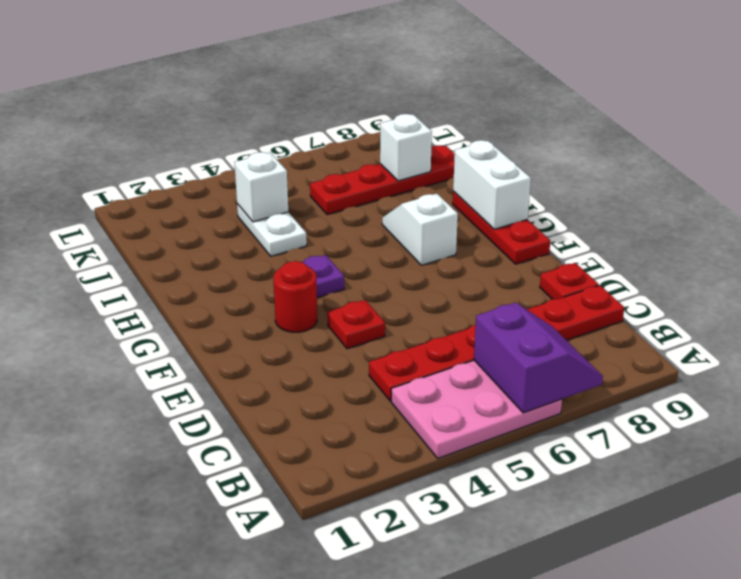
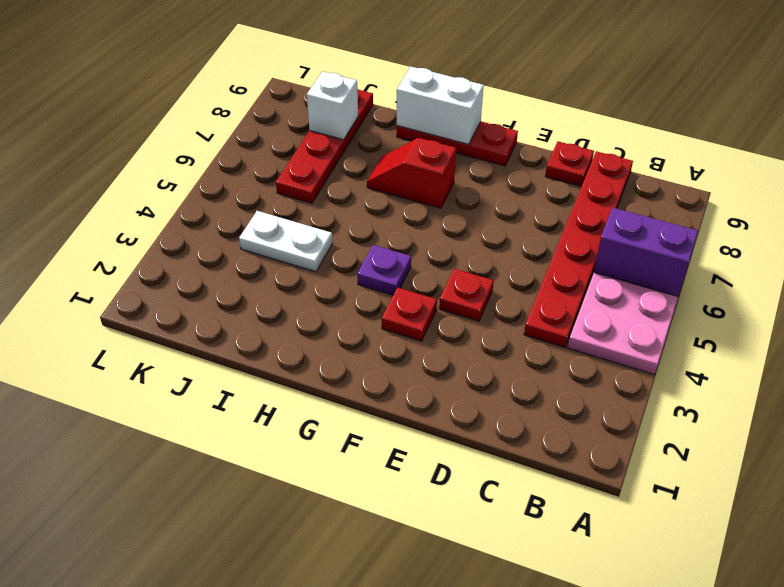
red 1x1 round brick [274,261,317,332] -> red 1x1 plate [382,287,437,341]
white 1x2 slope [382,193,458,265] -> red 1x2 slope [367,138,456,208]
white 1x1 brick [234,152,288,222] -> none

